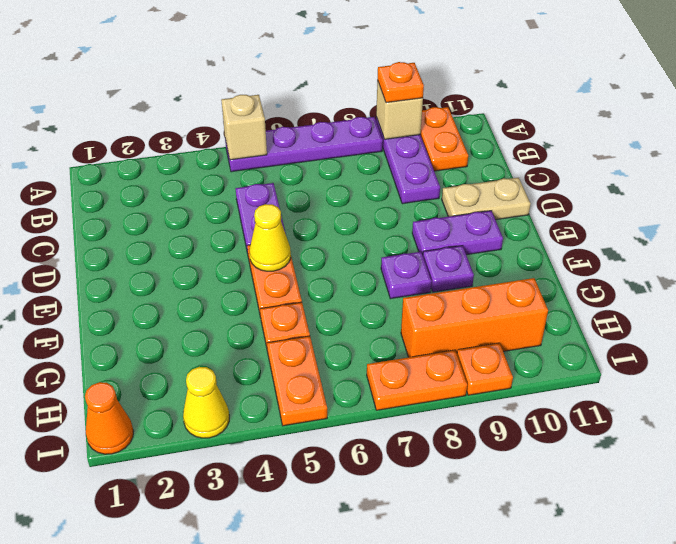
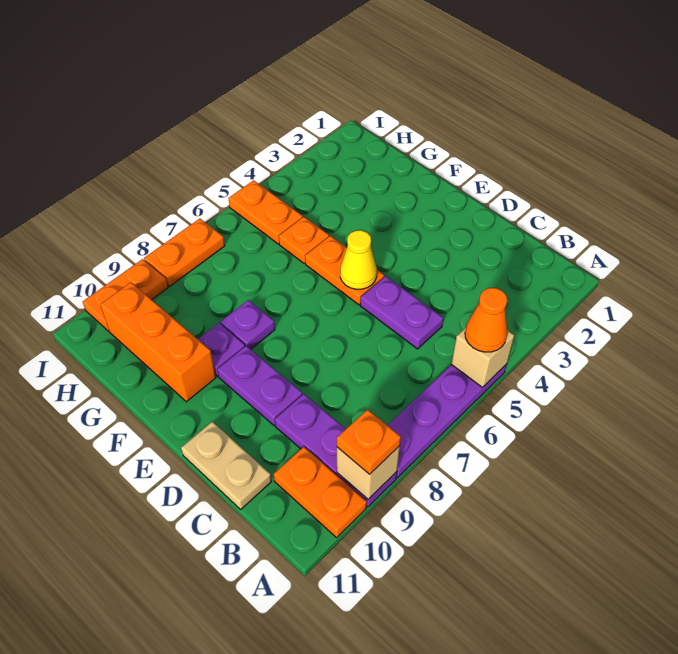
tan 1x2 plate [442,178,530,220] -> tan 1x2 plate turned to [181,422,271,509]
purple 1x2 plate [412,211,503,255] -> purple 1x2 plate turned to [217,346,302,426]
orange 1x3 brick [401,278,548,357] -> orange 1x3 brick turned to [100,282,216,402]
orange 1x1 cone [85,382,134,454] -> orange 1x1 cone moved to [465,288,508,352]
yellow 1x1 cone [183,367,229,438] -> none
orange 1x1 plate [457,343,513,395] -> orange 1x2 plate [83,259,168,331]

